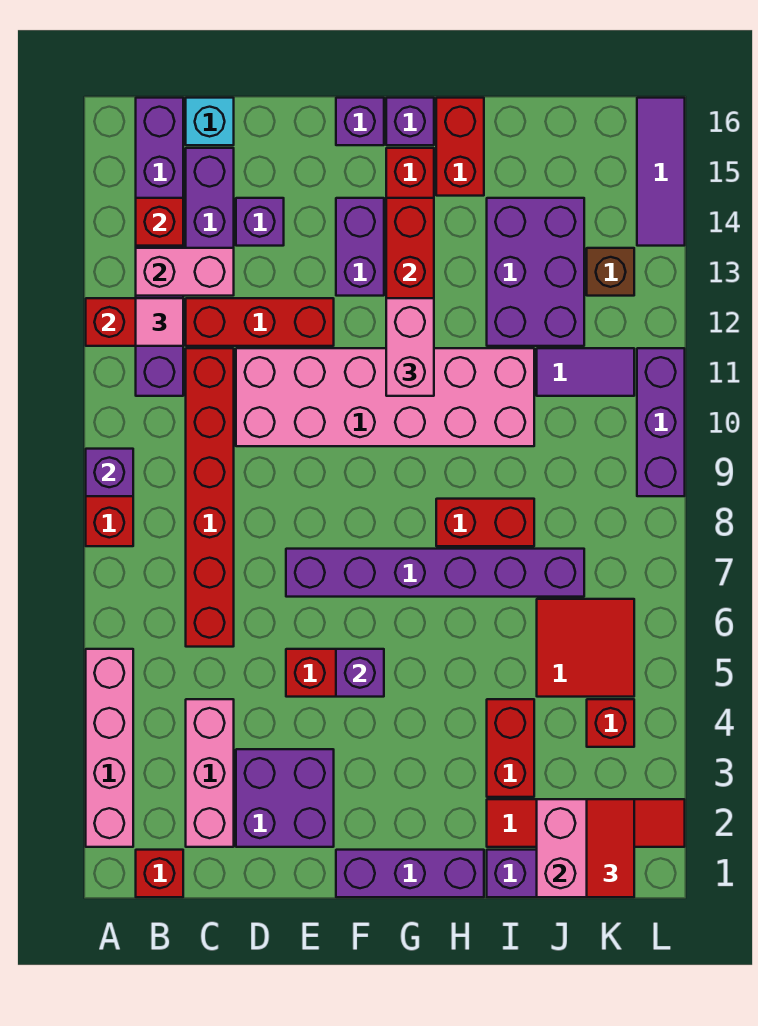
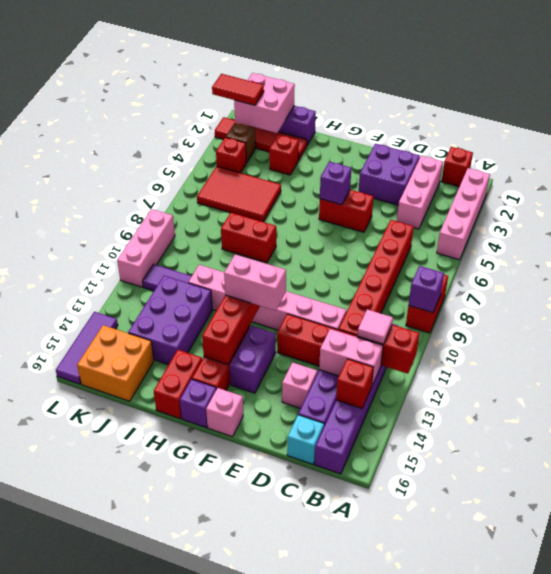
pink 2x6 brick [236,348,534,446] -> pink 1x6 brick [188,265,346,330]
purple 1x1 brick [236,198,284,246] -> pink 1x1 brick [282,363,317,408]
purple 1x6 brick [286,549,584,597] -> none
purple 1x3 brick [336,850,484,897] -> none
purple 1x1 brick [336,98,384,145] -> pink 1x1 brick [206,388,243,437]
pink 1x2 brick [386,298,434,396] -> pink 1x2 brick turned to [224,254,286,311]
red 1x2 brick [487,699,534,797] -> red 1x1 brick [269,135,299,175]
red 2x2 tile [537,599,634,697] -> red 2x3 tile [197,166,281,222]
none -> orange 2x2 brick [77,325,154,401]
red 1x2 tile [587,799,634,897] -> red 1x2 tile turned to [212,74,264,105]
brown 1x1 brick [587,248,634,296] -> brown 1x1 brick moved to [226,123,256,163]
purple 1x3 brick [637,348,685,496] -> pink 1x3 brick [117,209,175,287]

